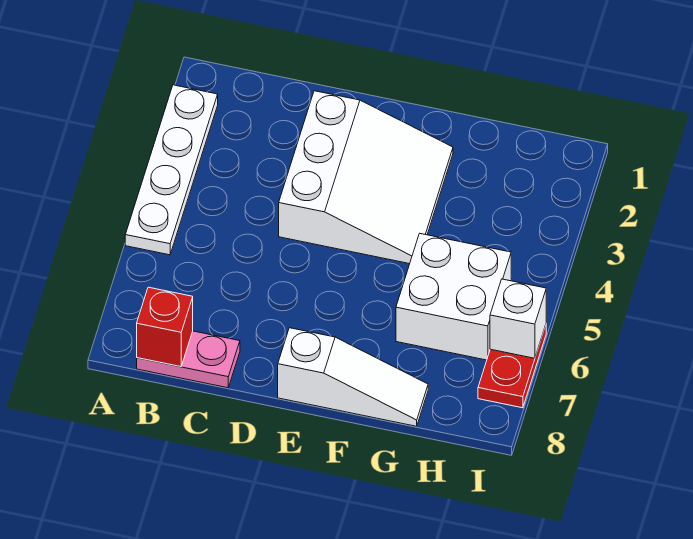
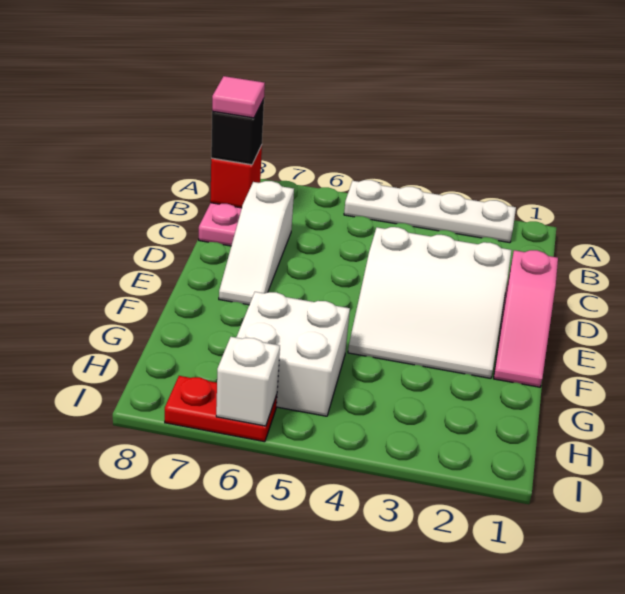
none -> black 1x1 brick [211,99,264,165]
none -> pink 1x1 tile [212,76,265,118]
none -> pink 1x3 slope [494,250,558,387]
white 1x3 slope [278,328,428,426] -> white 1x3 slope moved to [219,181,294,305]

